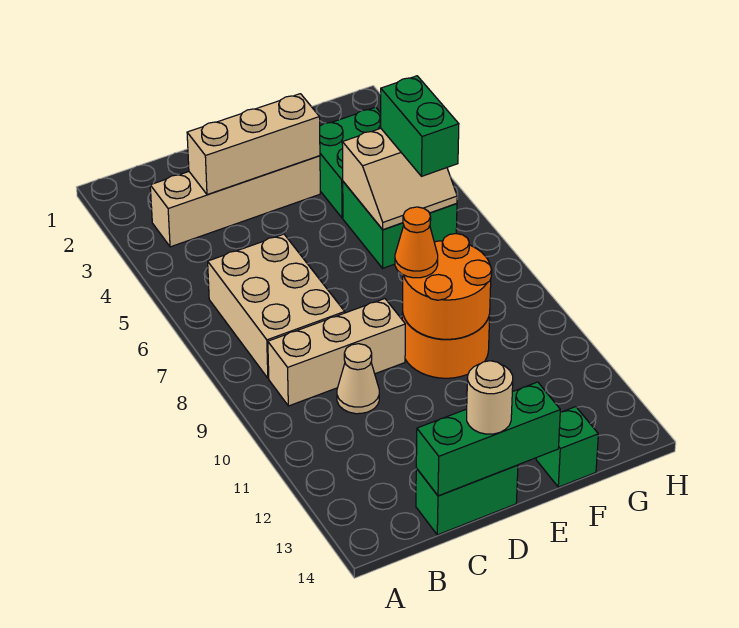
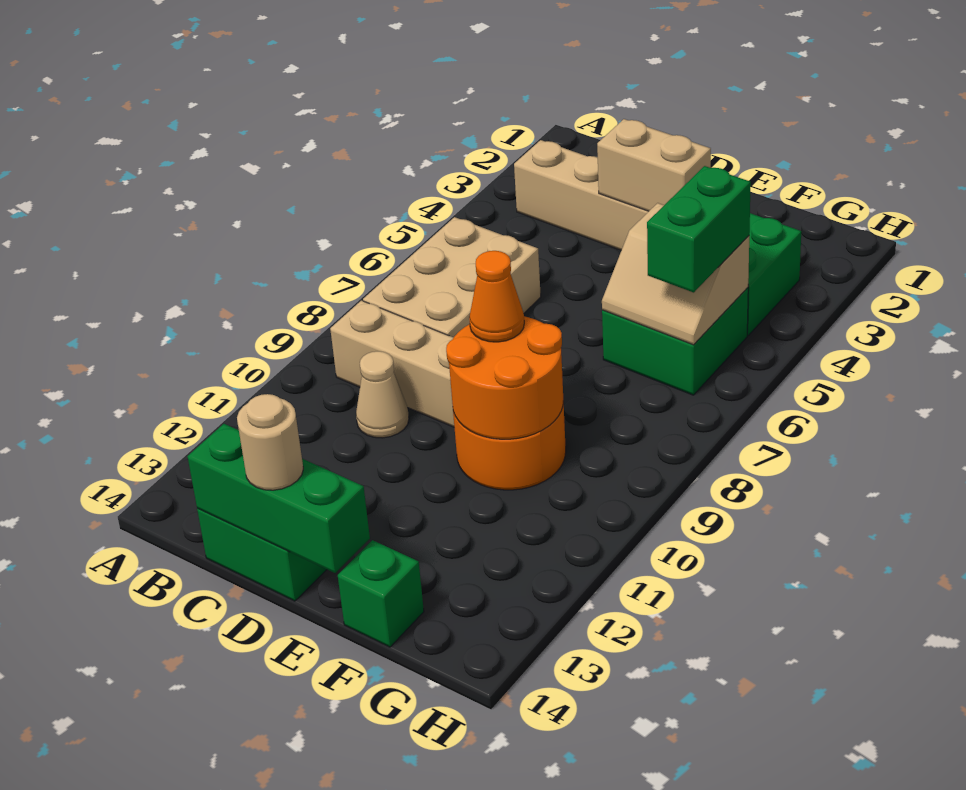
tan 1x3 brick [187,94,320,195] -> tan 1x2 brick [597,119,711,211]

